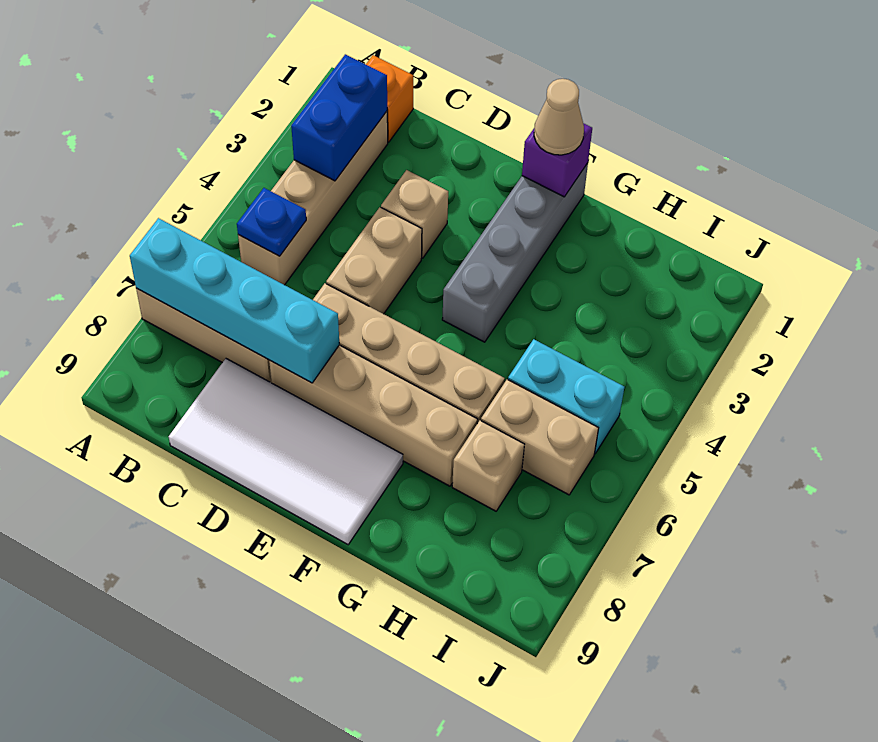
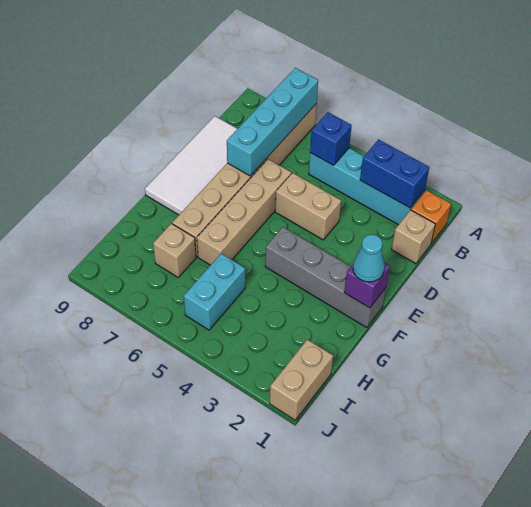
tan 1x4 brick [238,111,388,285] -> cyan 1x4 brick [309,148,425,225]
blue 1x1 plate [237,188,306,256] -> blue 1x1 brick [310,112,352,165]
tan 1x1 brick [381,170,448,258] -> tan 1x1 brick moved to [392,210,435,264]
tan 1x1 cone [534,79,584,155] -> cyan 1x1 cone [353,234,385,282]
tan 1x2 brick [481,379,598,495] -> tan 1x2 brick moved to [270,339,333,420]

